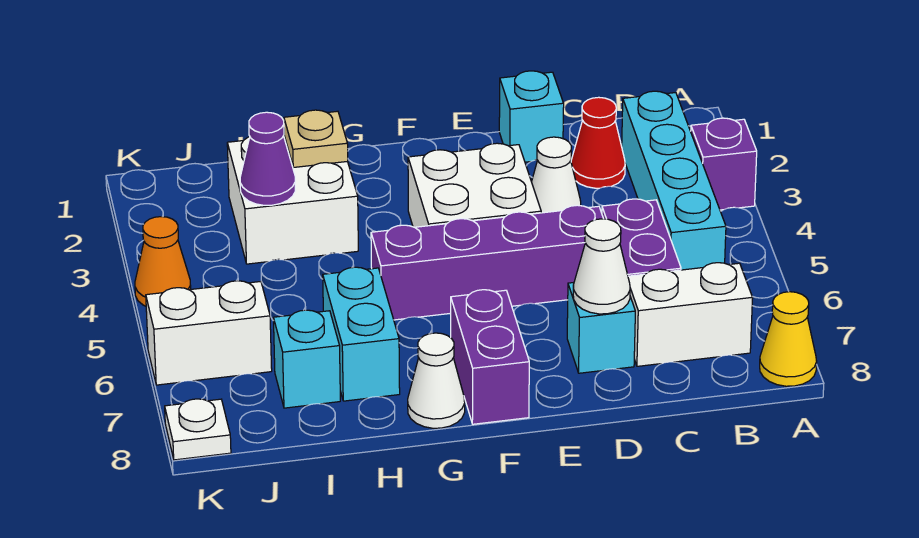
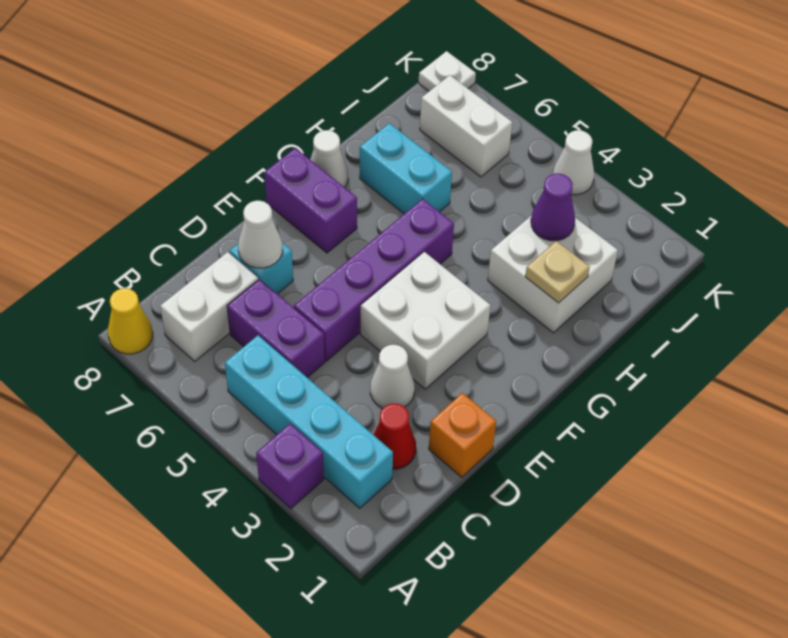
cyan 1x1 brick [499,71,564,162] -> orange 1x1 brick [429,393,496,477]
cyan 1x1 brick [273,310,340,408] -> none
white 1x2 brick [146,281,272,385] -> white 1x2 brick turned to [420,75,512,177]
orange 1x1 cone [135,217,191,306] -> white 1x1 cone [553,130,594,195]

